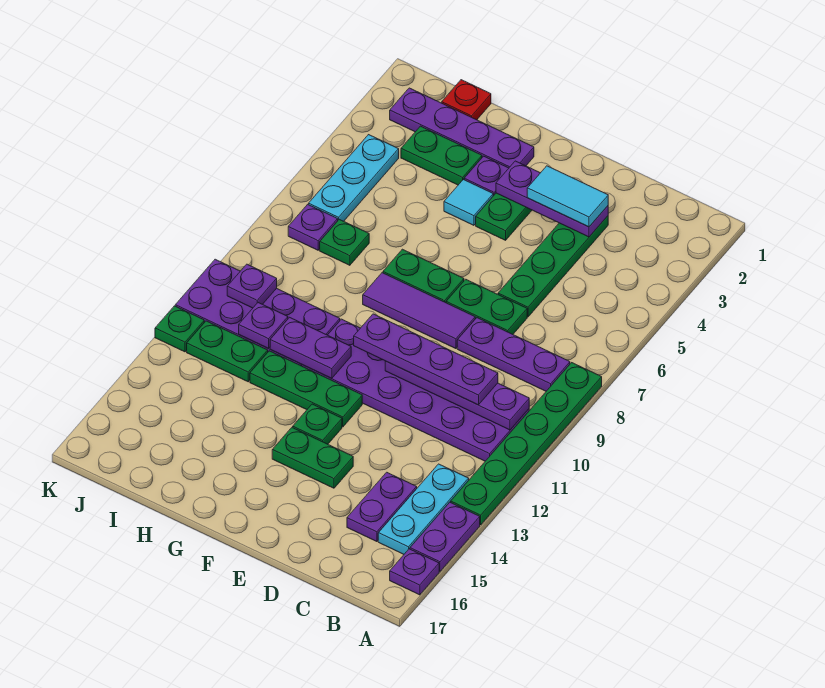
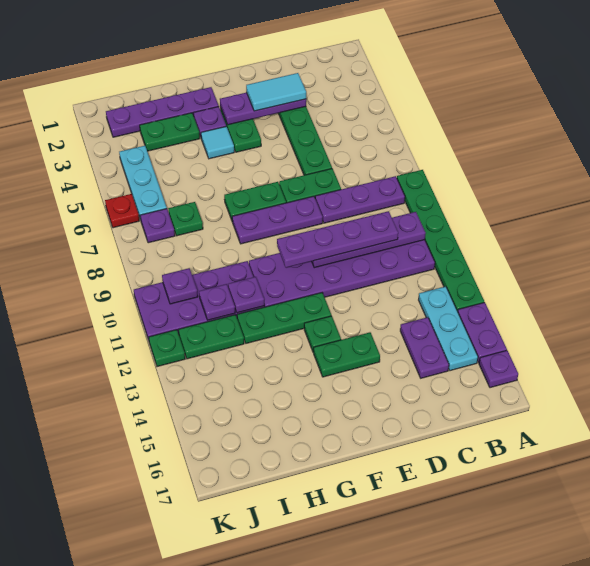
purple 1x3 tile [363,273,475,349] -> purple 1x3 plate [232,196,323,244]
purple 1x2 plate [270,317,351,379] -> purple 1x1 plate [228,277,264,313]
red 1x1 plate [442,80,491,120] -> red 1x1 plate moved to [105,194,139,228]

